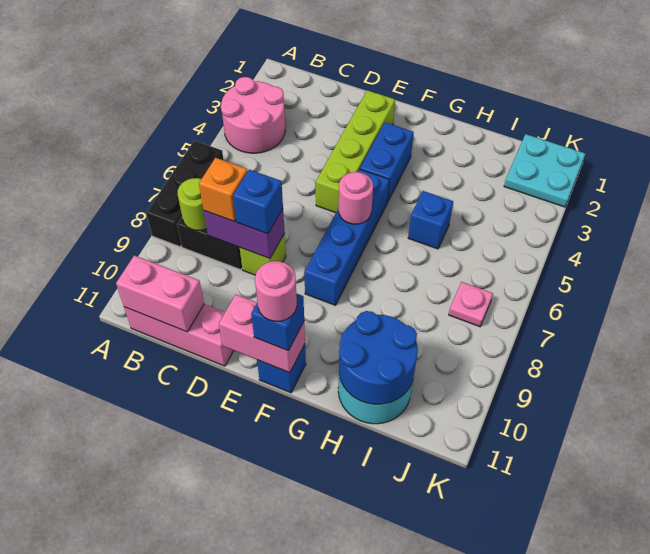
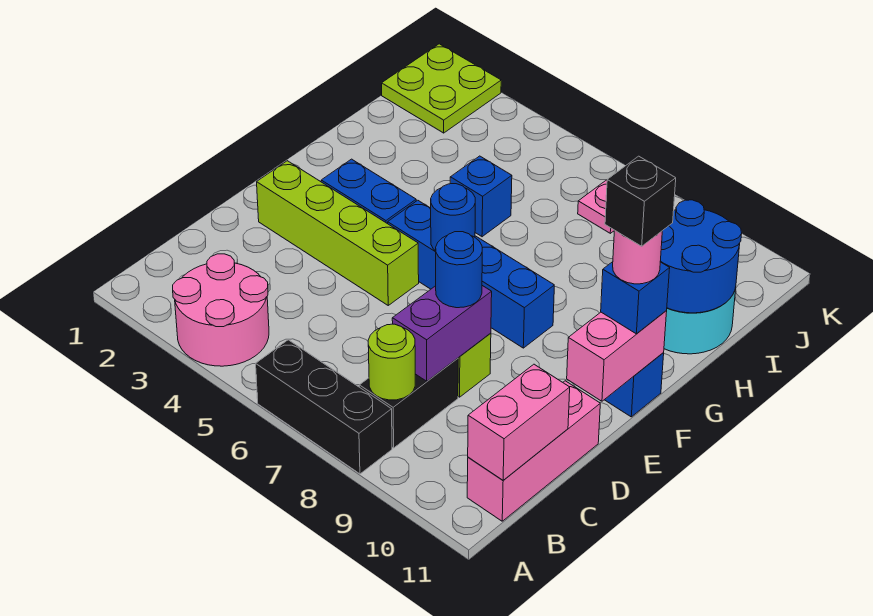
orange 1x1 brick [199,158,248,222] -> none
blue 1x1 brick [233,170,283,234] -> blue 1x1 round brick [436,232,482,308]
pink 1x1 round brick [339,172,373,224] -> blue 1x1 round brick [431,184,475,251]
none -> black 1x1 brick [605,156,676,246]
cyan 2x2 plate [504,134,585,207] -> lime 2x2 plate [382,44,501,133]

